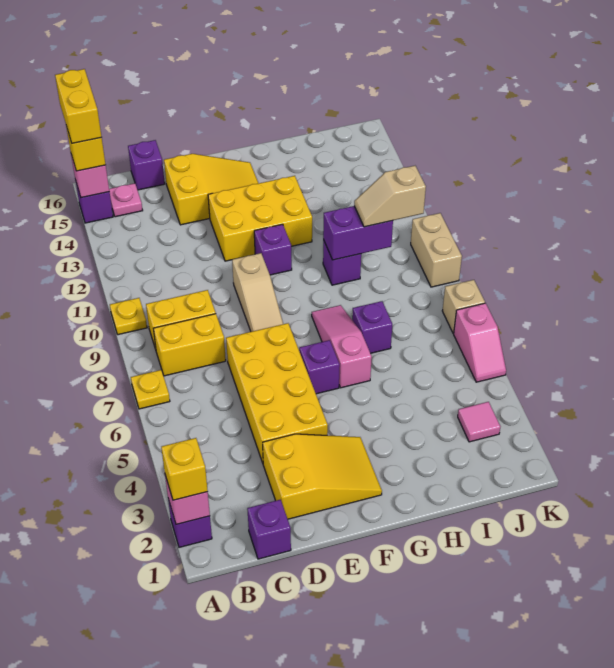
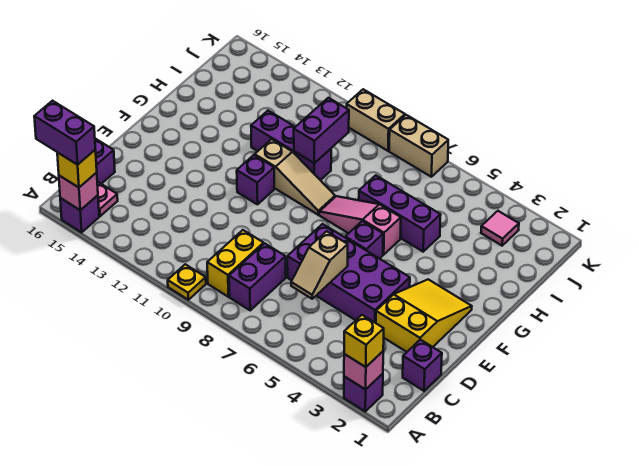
yellow 1x1 plate [131,370,170,409] -> none
yellow 1x2 brick [55,69,101,143] -> purple 1x2 brick [34,101,95,165]
yellow 1x2 brick [153,314,226,376] -> purple 1x2 brick [229,243,286,310]
yellow 2x4 brick [226,323,328,463] -> purple 2x4 brick [287,224,410,323]
yellow 2x3 slope [164,154,258,225] -> none
tan 1x3 slope [232,253,283,332] -> tan 1x3 slope moved to [255,139,335,215]
yellow 2x3 brick [208,176,312,261] -> none
purple 1x1 brick [352,301,392,353] -> purple 1x3 brick [359,175,441,252]
purple 1x1 brick [323,240,361,285] -> purple 1x3 brick [251,111,331,180]
tan 1x2 slope [354,166,426,227] -> tan 1x2 slope moved to [291,231,348,299]
pink 1x2 slope [454,303,506,382] -> none
tan 1x1 brick [442,280,485,333] -> tan 1x2 brick [389,115,448,177]

